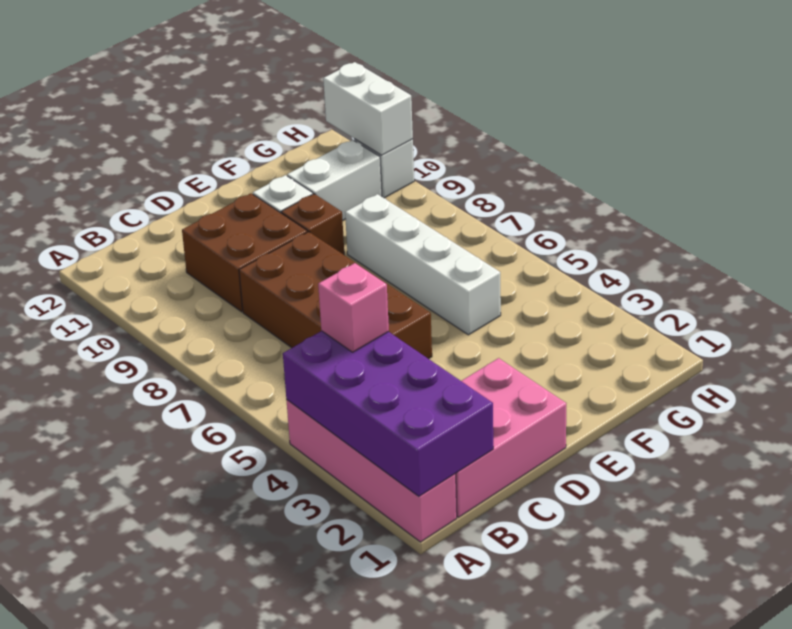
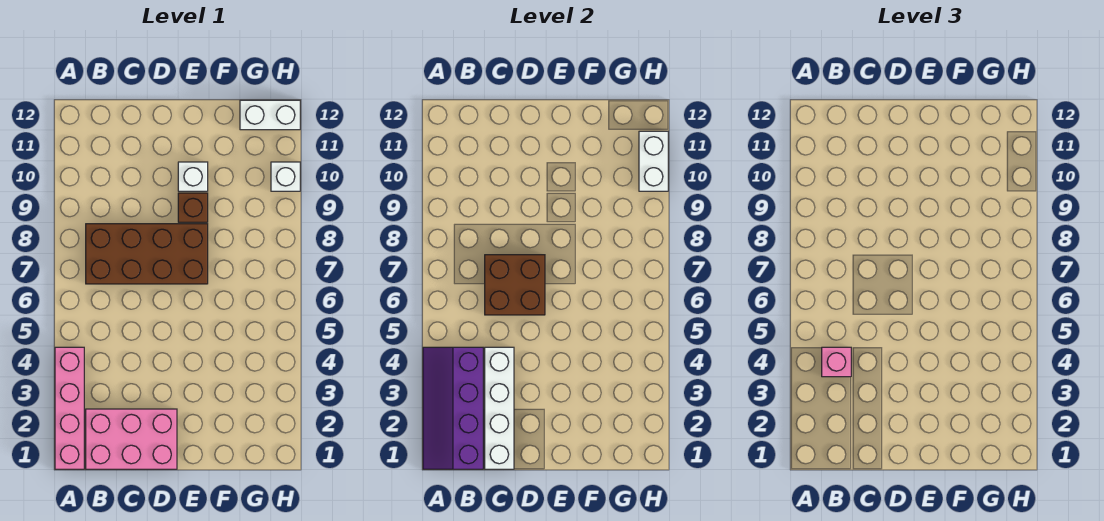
purple 2x4 brick [283,331,493,496] -> purple 2x4 slope [423,347,483,469]
brown 2x4 brick [239,232,432,359] -> brown 2x4 brick turned to [86,224,208,284]
brown 2x2 brick [182,193,307,312] -> brown 2x2 brick moved to [485,255,545,315]
white 1x4 brick [345,194,501,335] -> white 1x4 brick moved to [485,347,514,469]
white 1x2 brick [287,140,382,220] -> white 1x2 brick moved to [240,100,300,130]

